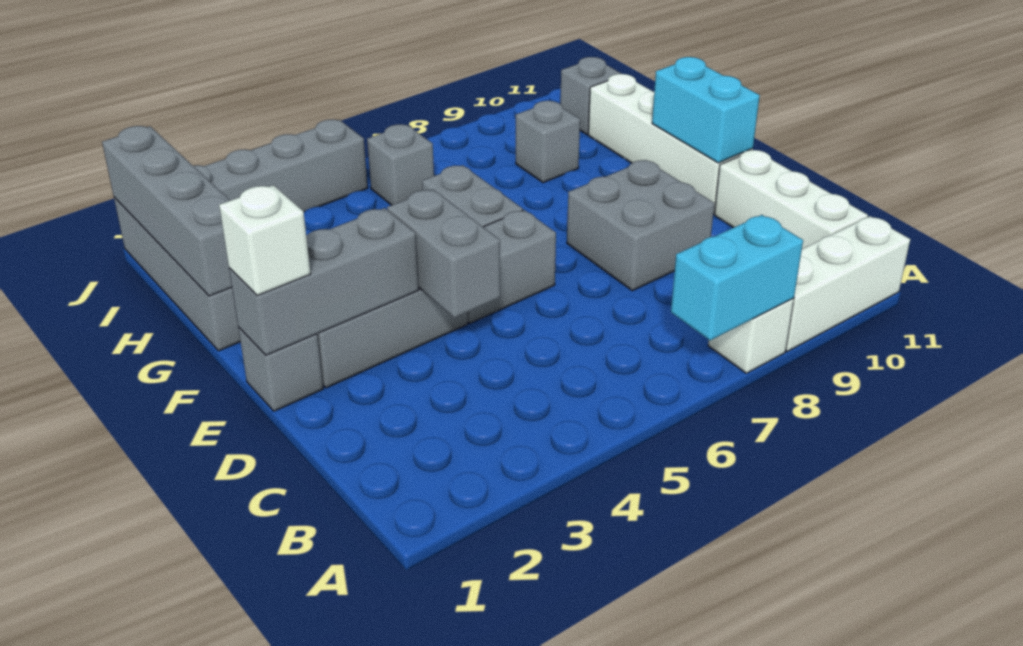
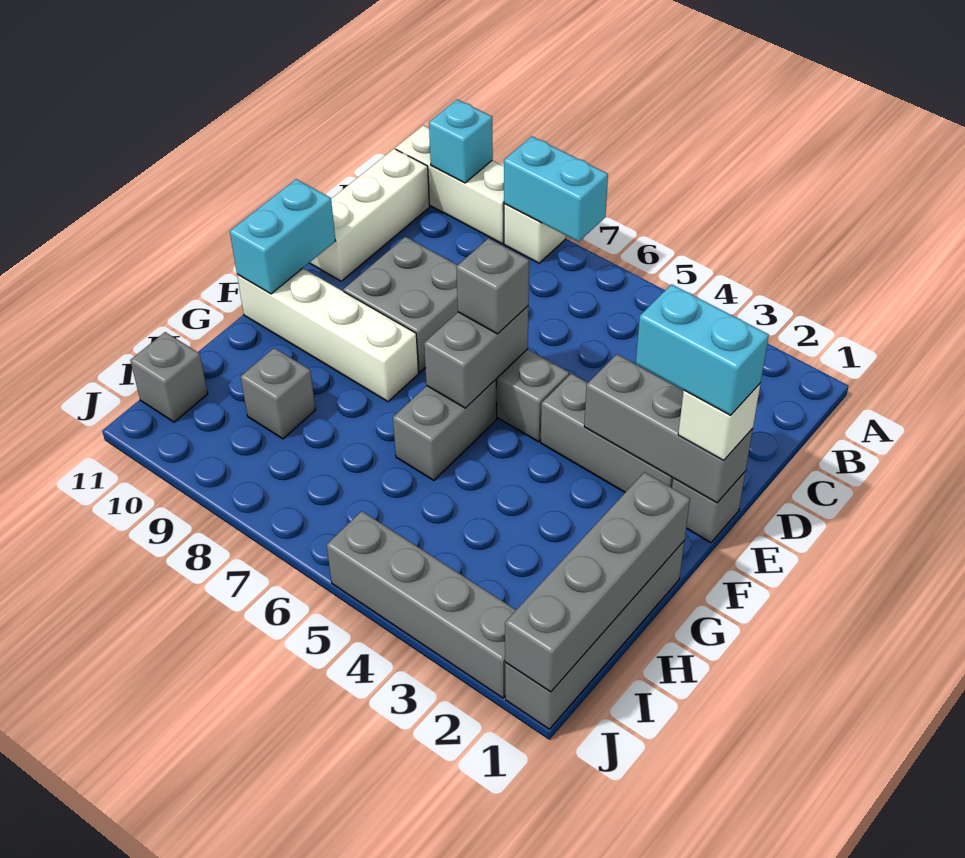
none -> cyan 1x1 brick [429,99,493,183]
grey 1x2 brick [387,189,500,318] -> grey 1x2 brick moved to [424,306,528,408]
none -> cyan 1x2 brick [636,284,769,415]
white 1x4 brick [588,74,753,214] -> white 1x4 brick turned to [237,268,419,402]
grey 1x1 brick [367,124,434,205] -> grey 1x1 brick moved to [456,238,529,334]

